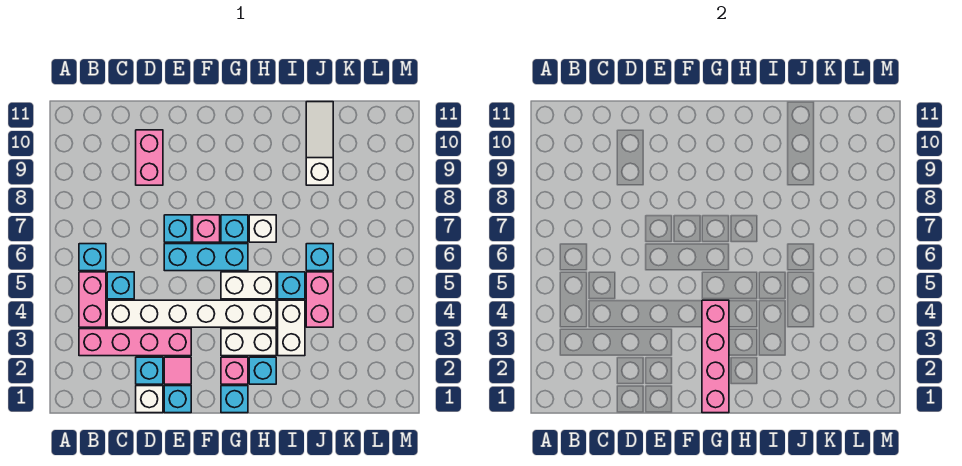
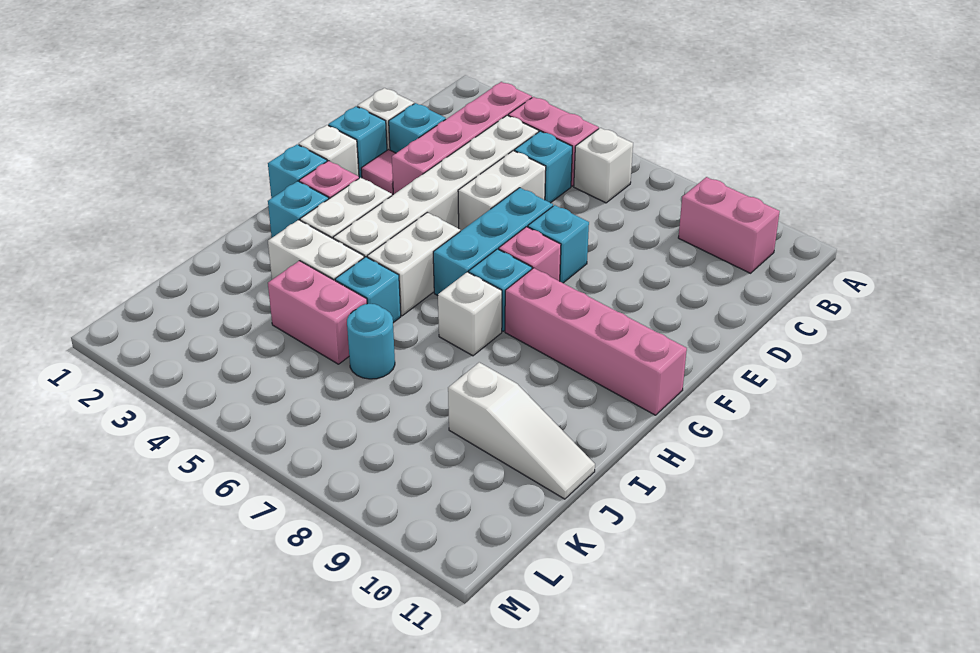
cyan 1x1 brick [79,244,106,271] -> white 1x1 brick [574,128,633,203]
none -> white 1x2 brick [458,151,546,231]
pink 1x2 brick [136,130,163,185] -> pink 1x2 brick moved to [678,177,780,273]
none -> white 1x1 brick [299,125,359,176]
pink 1x4 brick [702,300,729,413] -> pink 1x4 brick moved to [505,268,687,415]
cyan 1x1 brick [306,244,333,271] -> cyan 1x1 round brick [347,304,395,379]

